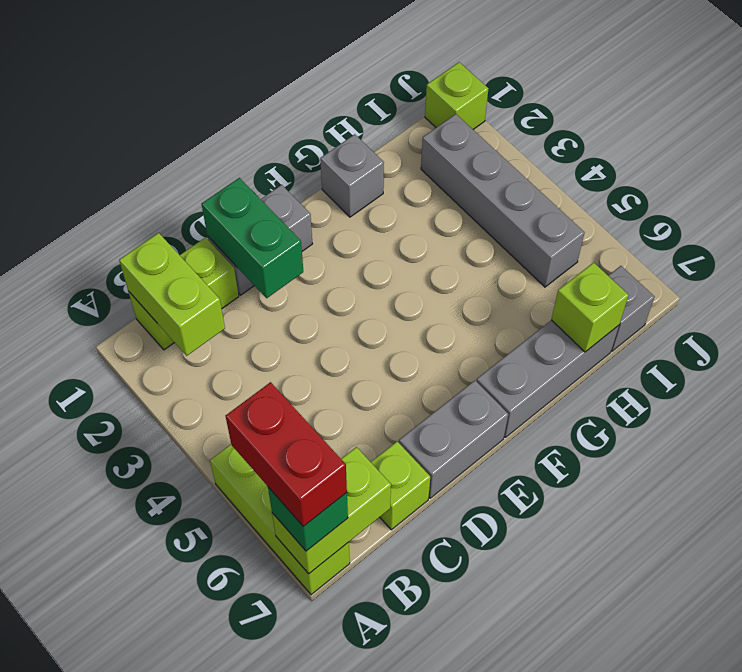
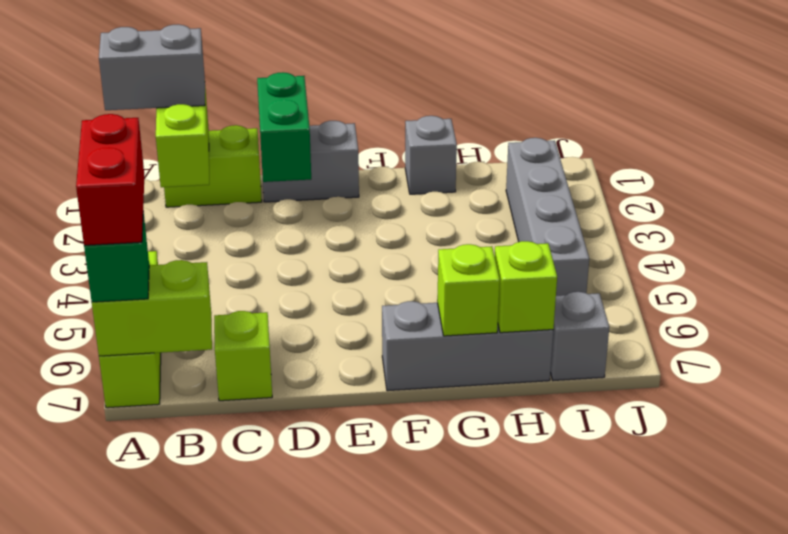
grey 1x2 brick [399,381,508,498] -> grey 1x2 brick moved to [99,24,205,110]
lime 1x1 brick [425,62,488,129] -> lime 1x1 brick moved to [437,244,500,336]

